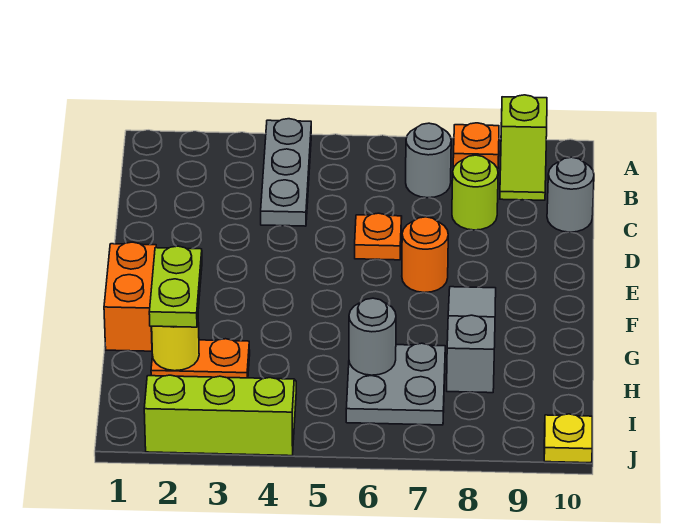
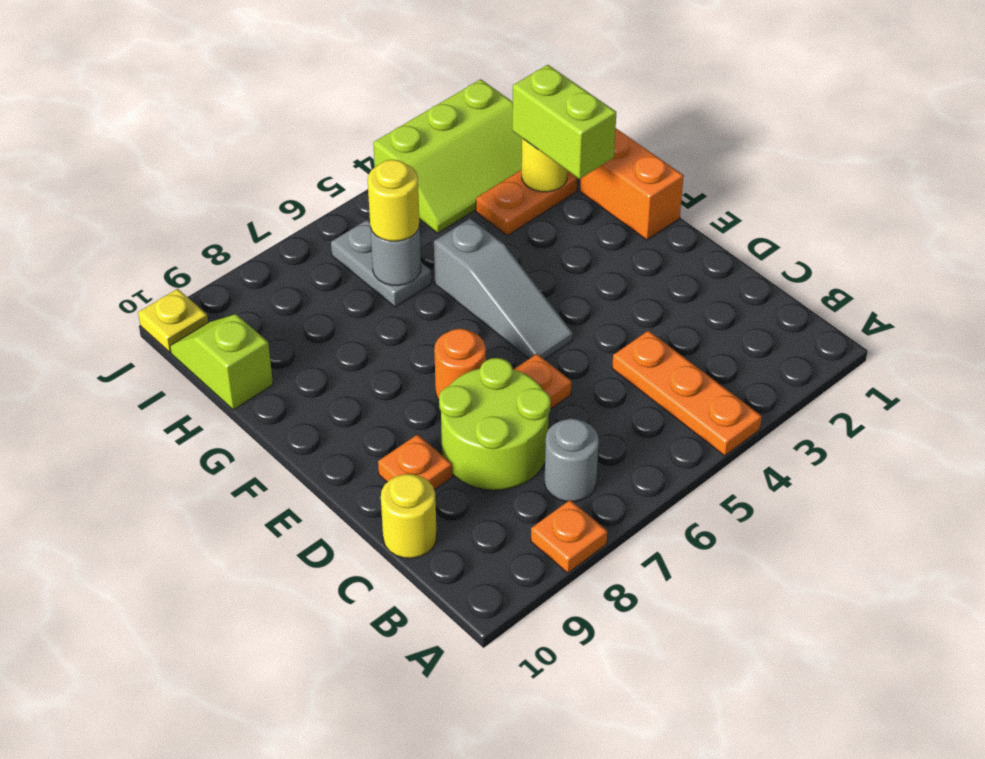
grey 1x3 plate [261,119,311,226] -> orange 1x3 plate [612,331,762,456]
lime 1x2 slope [500,95,547,200] -> lime 1x2 slope moved to [170,314,273,410]
lime 1x1 round brick [452,155,498,230] -> lime 2x2 round brick [439,358,551,490]
grey 1x1 round brick [547,157,594,232] -> yellow 1x1 round brick [381,474,437,558]
none -> orange 1x1 plate [378,435,452,490]
grey 1x3 slope [447,287,496,393] -> grey 1x3 slope moved to [434,219,573,360]
lime 1x2 plate [149,246,202,327] -> lime 1x2 brick [512,65,616,179]
grey 2x2 plate [346,343,445,425] -> grey 1x2 plate [331,220,431,307]
none -> yellow 1x1 round brick [368,160,419,241]

